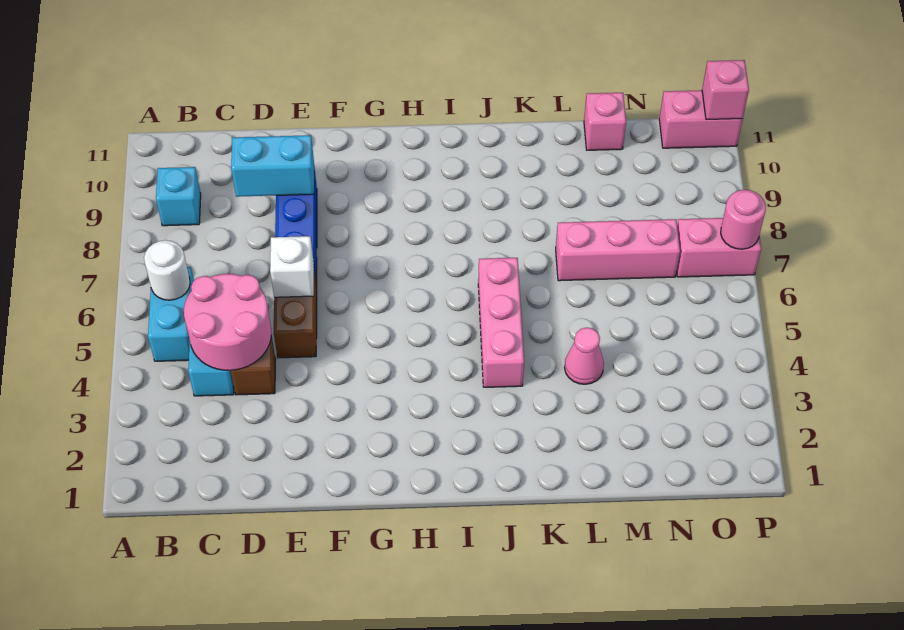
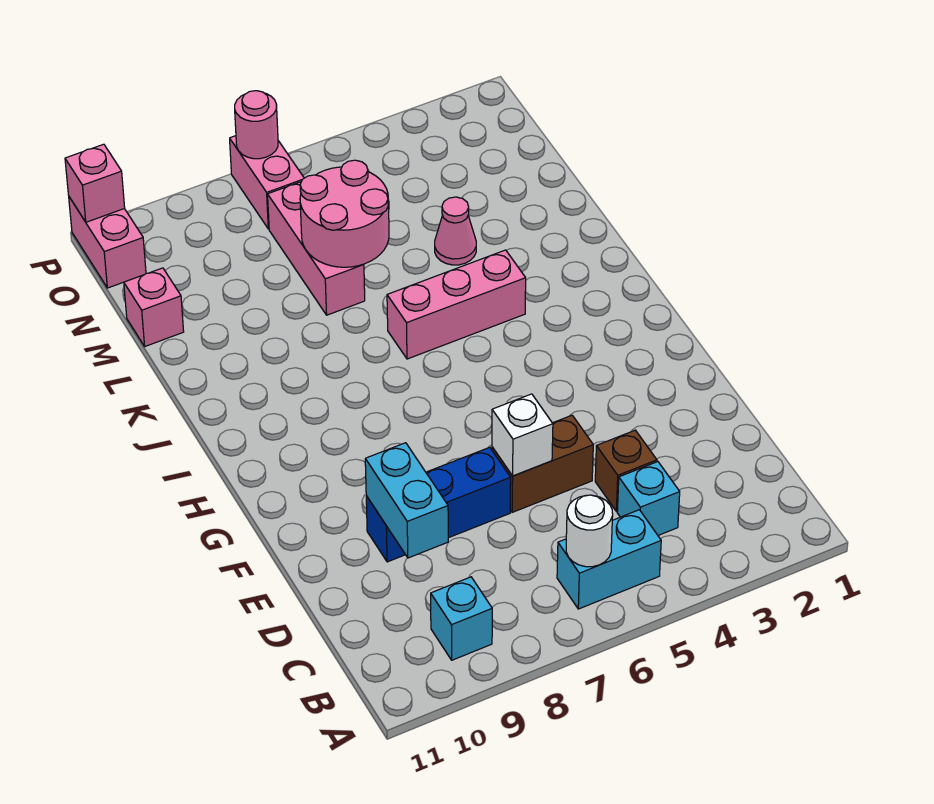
pink 2x2 round brick [184,274,272,371] -> pink 2x2 round brick moved to [300,160,389,267]

